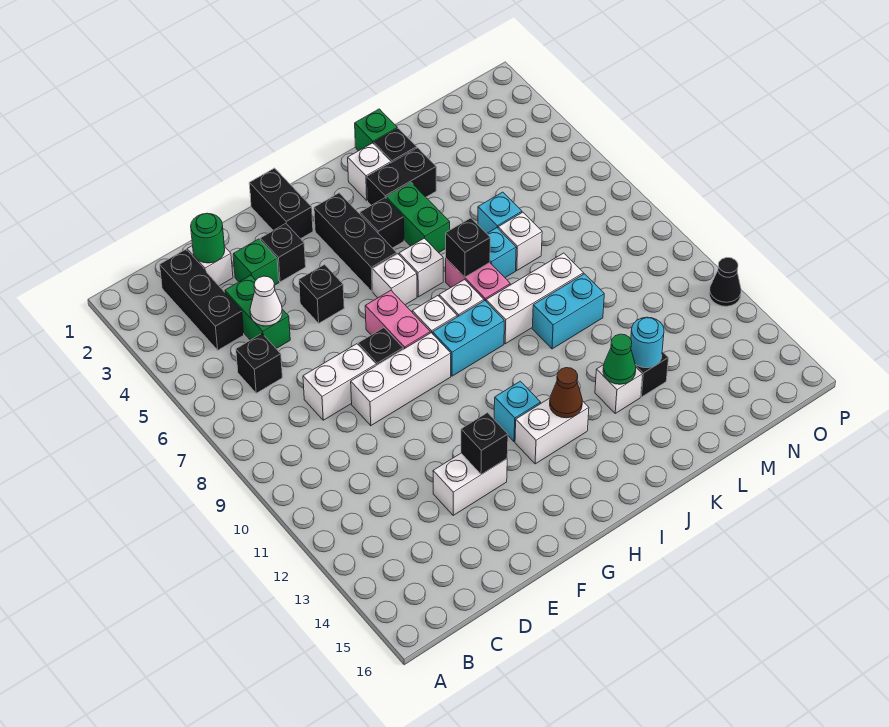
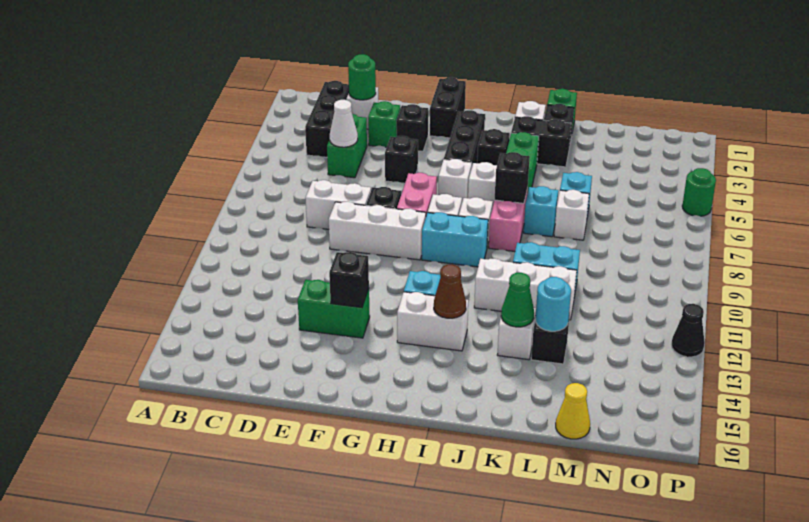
black 1x1 brick [236,334,282,393] -> none
white 1x2 brick [433,453,507,515] -> green 1x2 brick [298,280,370,338]
white 1x3 brick [486,253,583,344] -> white 1x3 brick moved to [474,259,577,320]
none -> yellow 1x1 cone [556,383,590,439]
none -> green 1x1 round brick [682,168,716,216]

